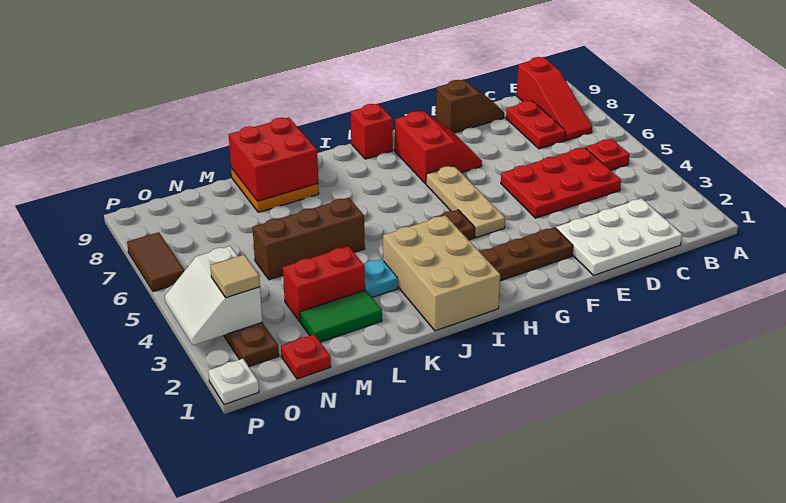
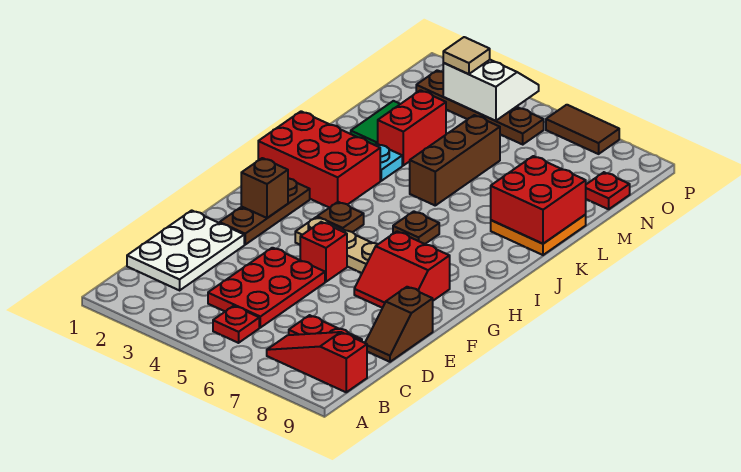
none -> brown 1x1 brick [241,158,288,218]
red 1x1 brick [351,104,393,159] -> red 1x1 brick moved to [300,222,347,282]
tan 2x3 brick [383,215,500,331] -> red 2x3 brick [258,111,380,208]
none -> brown 1x1 plate [393,211,439,244]
red 1x1 plate [281,335,331,379] -> red 1x1 plate moved to [586,172,630,209]
white 1x1 plate [208,359,259,405] -> none

